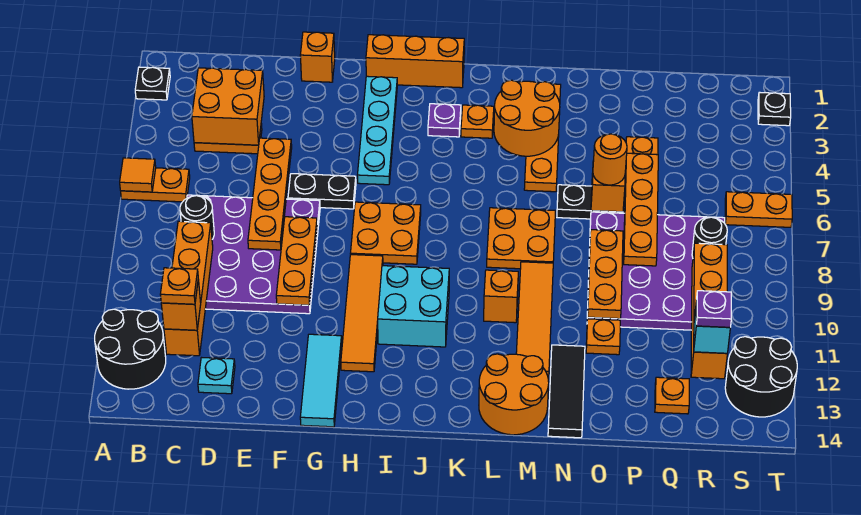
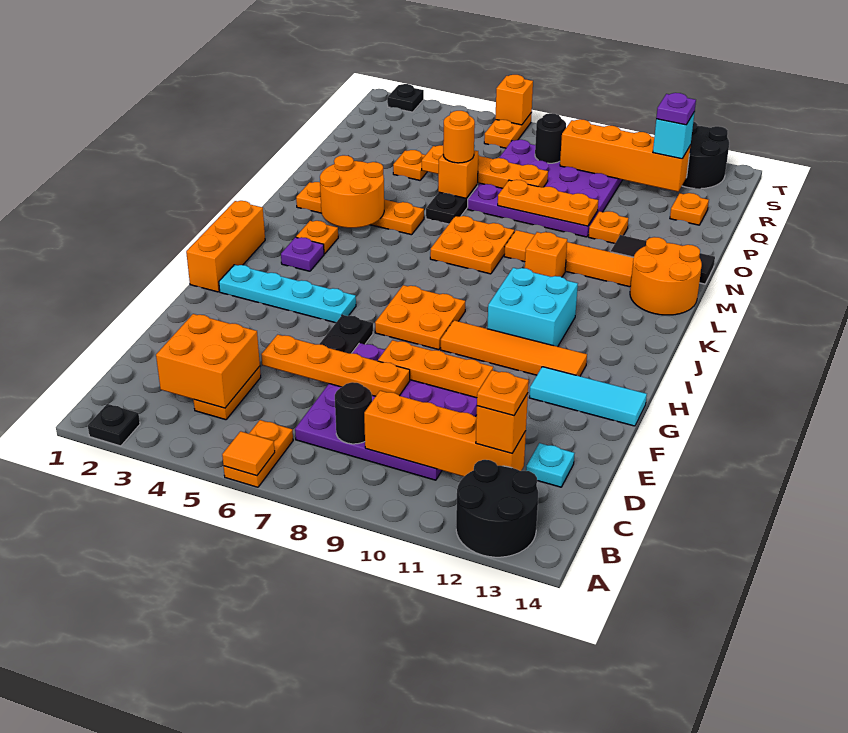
orange 1x1 brick [300,32,335,82] -> orange 1x1 brick moved to [495,75,533,125]

